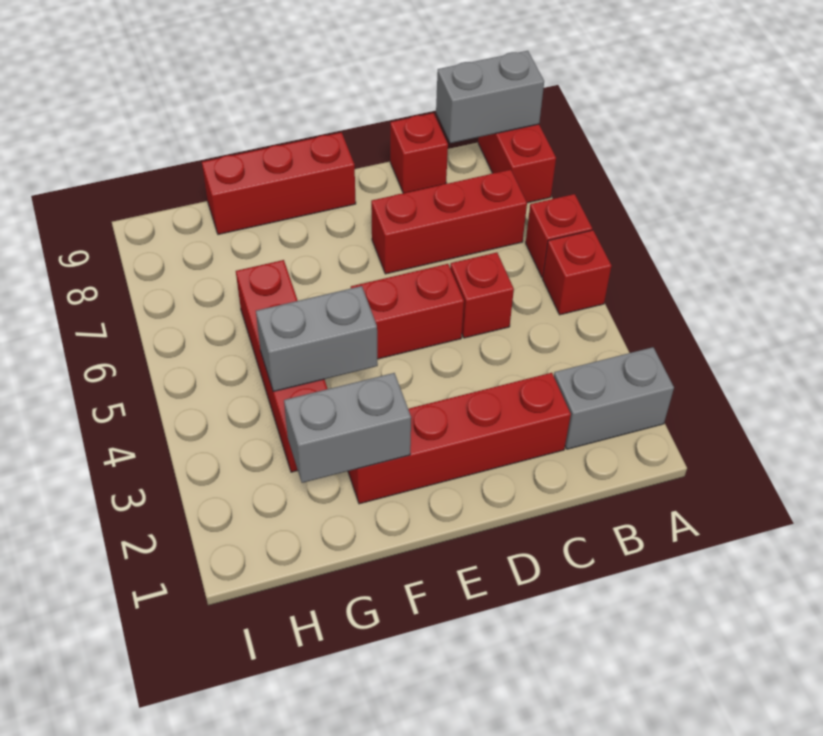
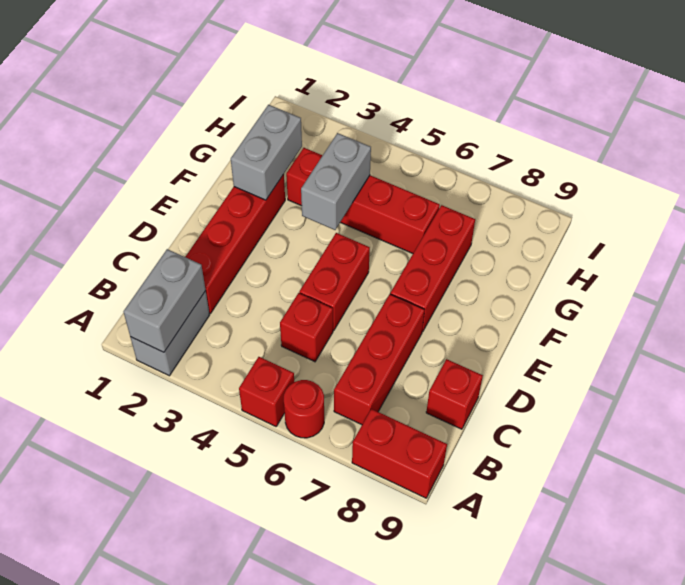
red 1x1 brick [526,194,592,277] -> red 1x1 round brick [284,380,324,438]
grey 1x2 brick [436,51,544,143] -> grey 1x2 brick moved to [124,249,206,352]
red 1x3 brick [202,132,356,234] -> red 1x3 brick moved to [390,205,475,332]

